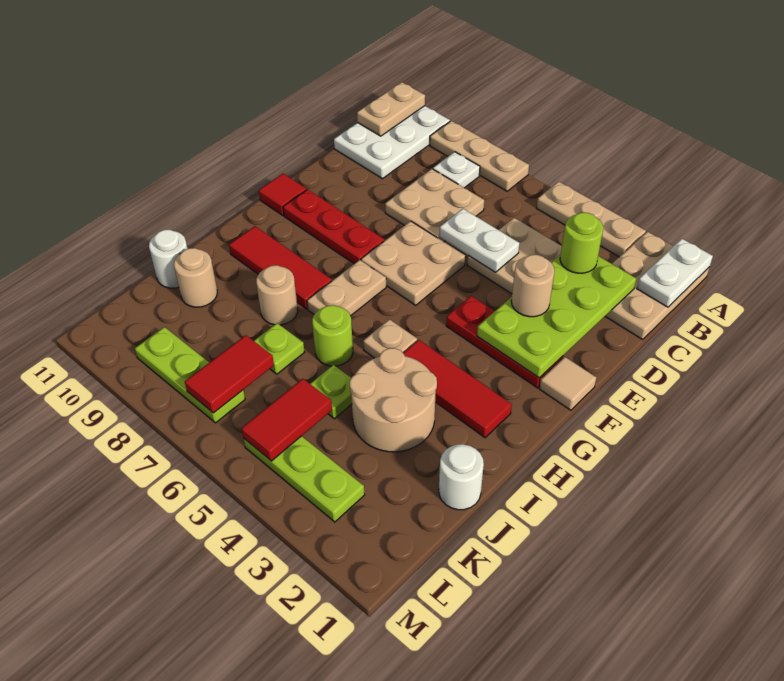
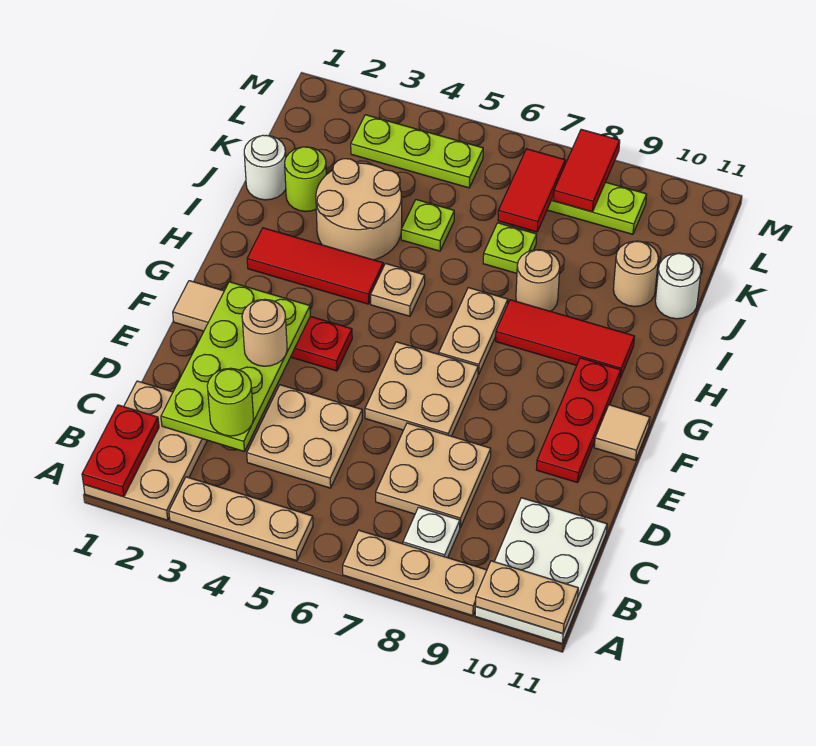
white 1x2 plate [637,239,713,307] -> red 1x2 plate [82,405,159,497]
tan 1x2 plate [357,82,425,136] -> tan 1x2 plate turned to [475,561,578,634]
white 1x2 plate [439,209,520,272] -> none
red 1x3 plate [283,189,384,264] -> red 1x3 plate turned to [536,358,621,483]
red 1x1 tile [259,174,307,216] -> tan 1x1 tile [594,405,650,460]
lime 1x1 round brick [312,305,353,366] -> lime 1x1 round brick moved to [285,147,326,212]
red 1x2 tile [241,379,332,461] -> red 1x2 tile moved to [553,129,620,212]

